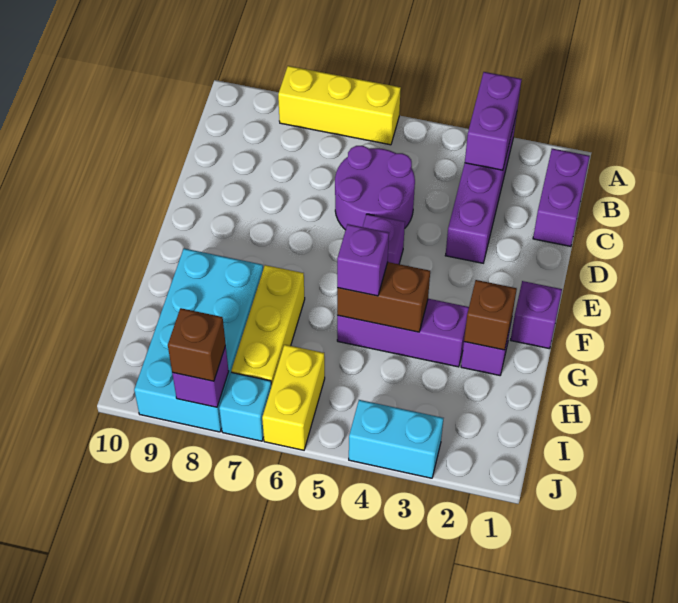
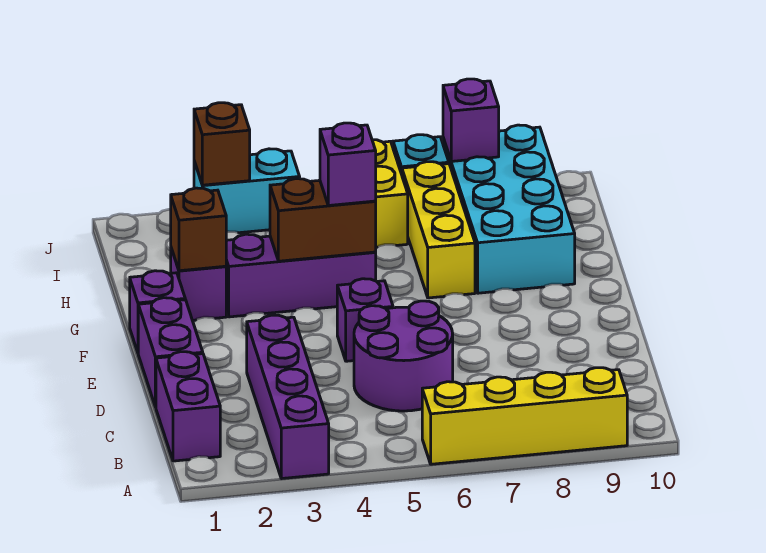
purple 1x2 brick [465,72,522,170] -> purple 1x2 brick moved to [138,298,203,407]
yellow 1x3 brick [278,66,401,145] -> yellow 1x4 brick [422,368,627,464]
brown 1x1 brick [168,308,226,381] -> brown 1x1 brick moved to [194,103,250,185]

